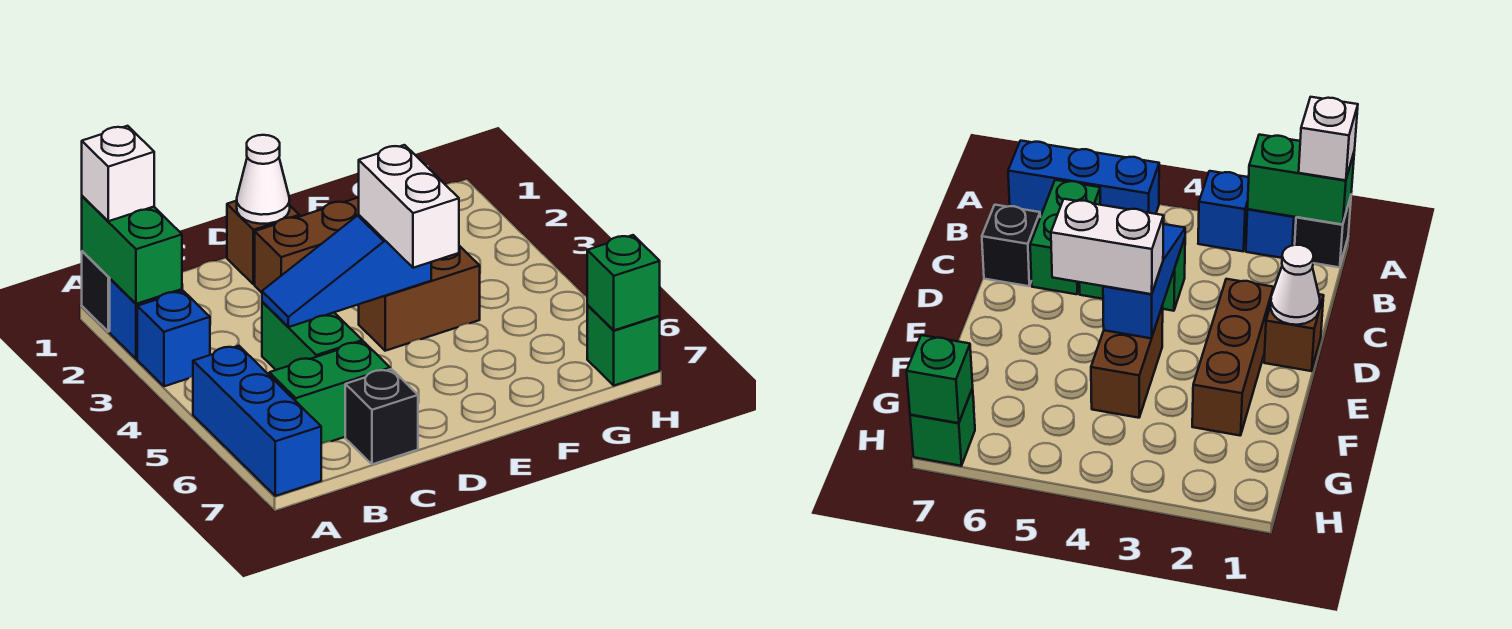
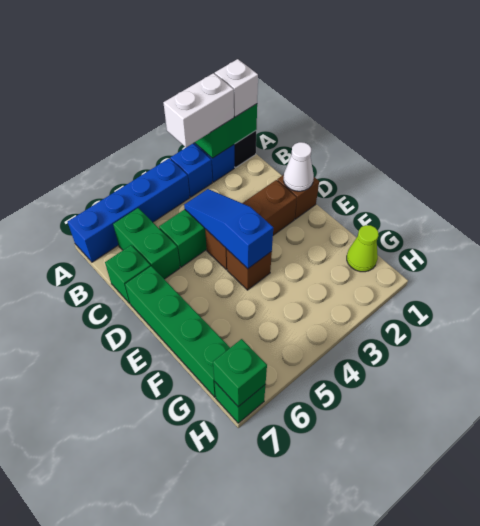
blue 1x3 brick [193,346,321,496] -> blue 1x4 brick [68,158,190,262]
black 1x1 brick [345,369,418,464] -> green 1x1 brick [105,245,150,304]
brown 1x3 brick [255,197,359,293] -> brown 1x3 brick turned to [205,180,297,269]
none -> green 1x4 brick [125,266,230,397]
brown 1x2 brick [359,246,480,351] -> brown 1x1 brick [227,250,272,290]
white 1x2 brick [359,145,459,268] -> white 1x2 brick moved to [164,73,234,147]
none -> lime 1x1 cone [347,225,379,272]

